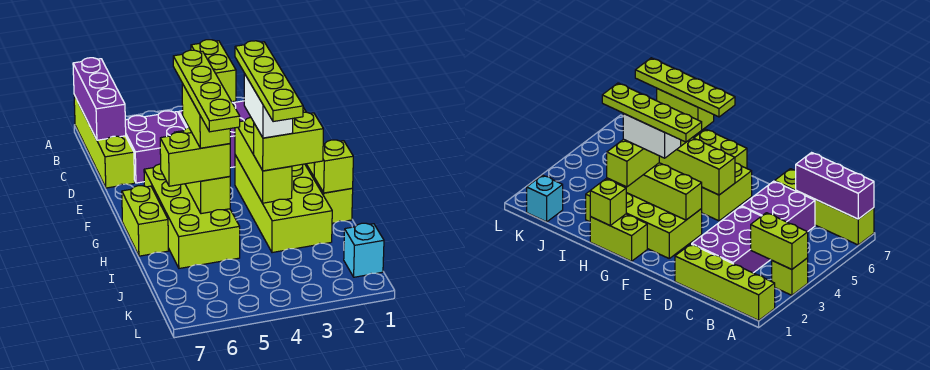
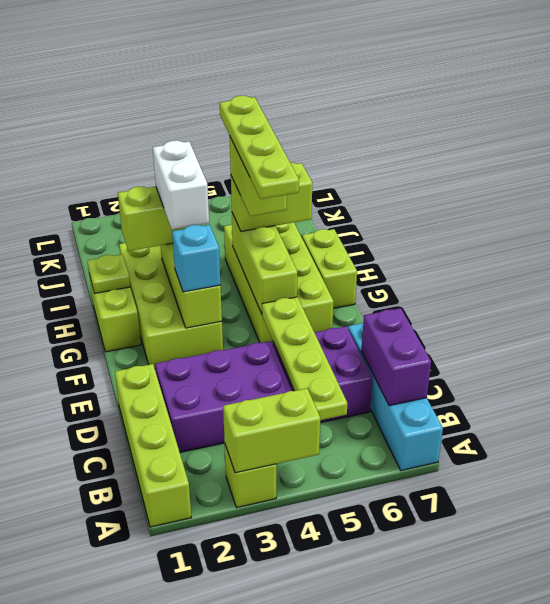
lime 1x2 brick [191,40,236,102] -> lime 1x2 brick turned to [223,388,320,473]
lime 1x4 brick [74,95,135,188] -> cyan 1x4 brick [348,323,443,471]
purple 1x3 brick [73,58,126,140] -> purple 1x2 brick [361,308,431,406]
lime 1x4 plate [235,41,303,122] -> lime 1x4 plate moved to [262,297,347,420]
lime 1x1 brick [314,140,353,193] -> lime 1x1 plate [87,254,130,293]
cyan 1x1 brick [344,223,384,277] -> cyan 1x1 brick moved to [172,225,220,292]

